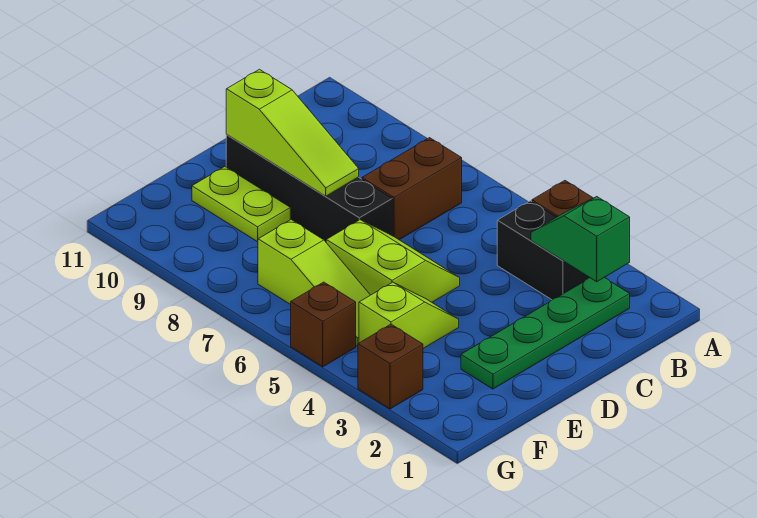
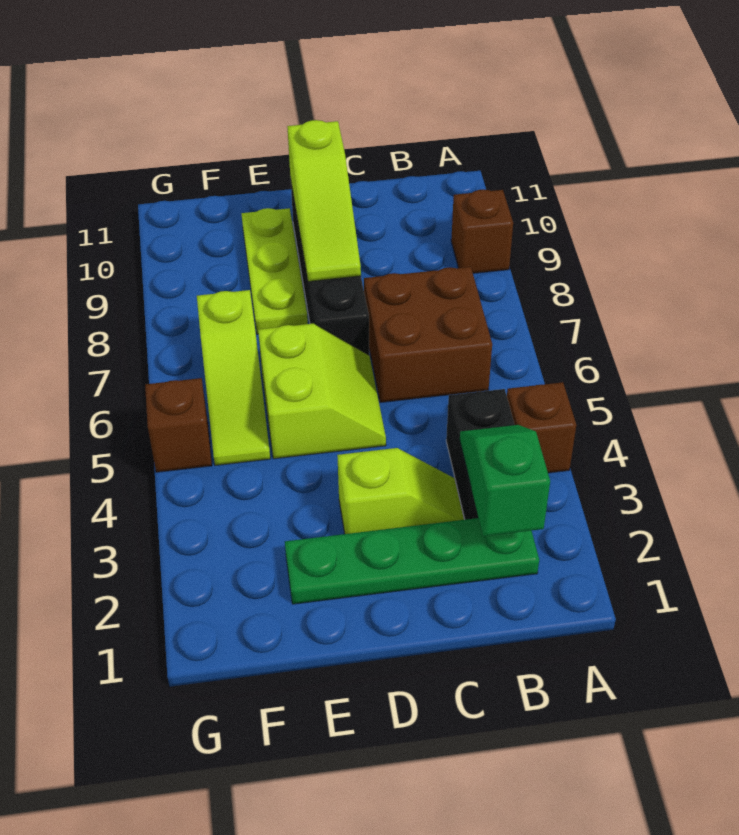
brown 1x2 brick [362,138,462,240] -> brown 2x2 brick [364,267,492,403]
lime 1x2 slope [359,282,459,348] -> lime 1x2 slope moved to [337,448,464,534]
lime 1x2 plate [192,167,290,242] -> lime 1x3 plate [241,208,308,334]
brown 1x1 brick [358,324,423,409] -> brown 1x1 brick moved to [451,189,513,273]

